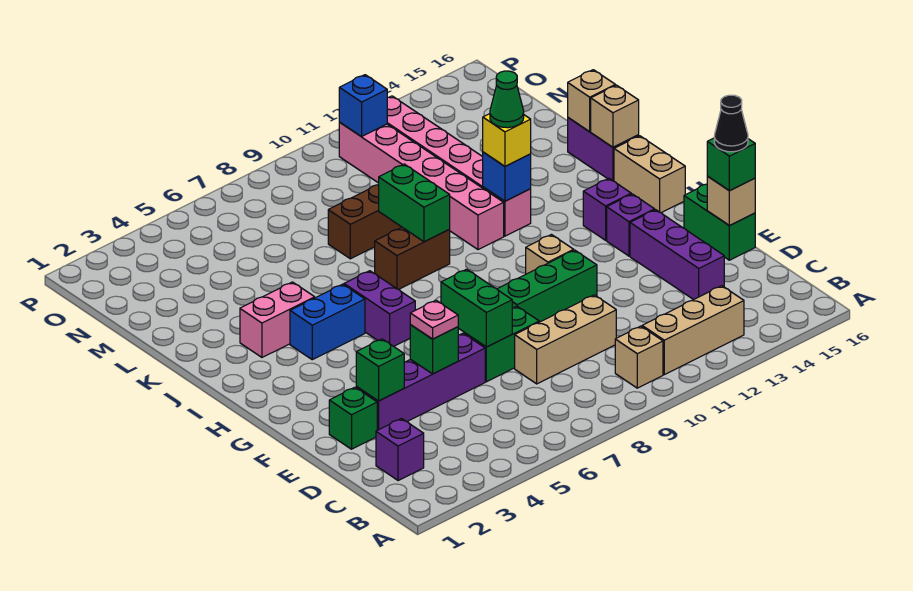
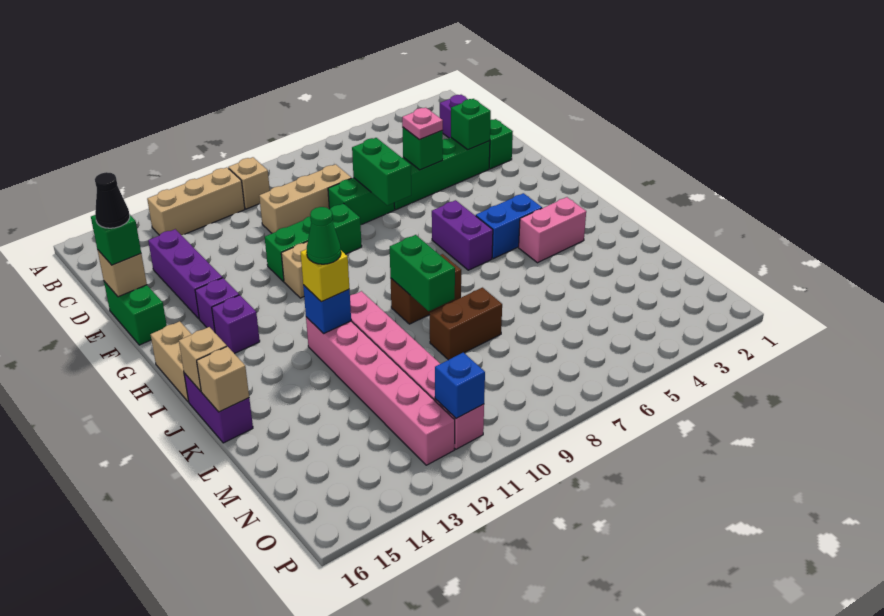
purple 1x4 brick [356,333,485,430] -> green 1x4 brick [394,138,490,210]

